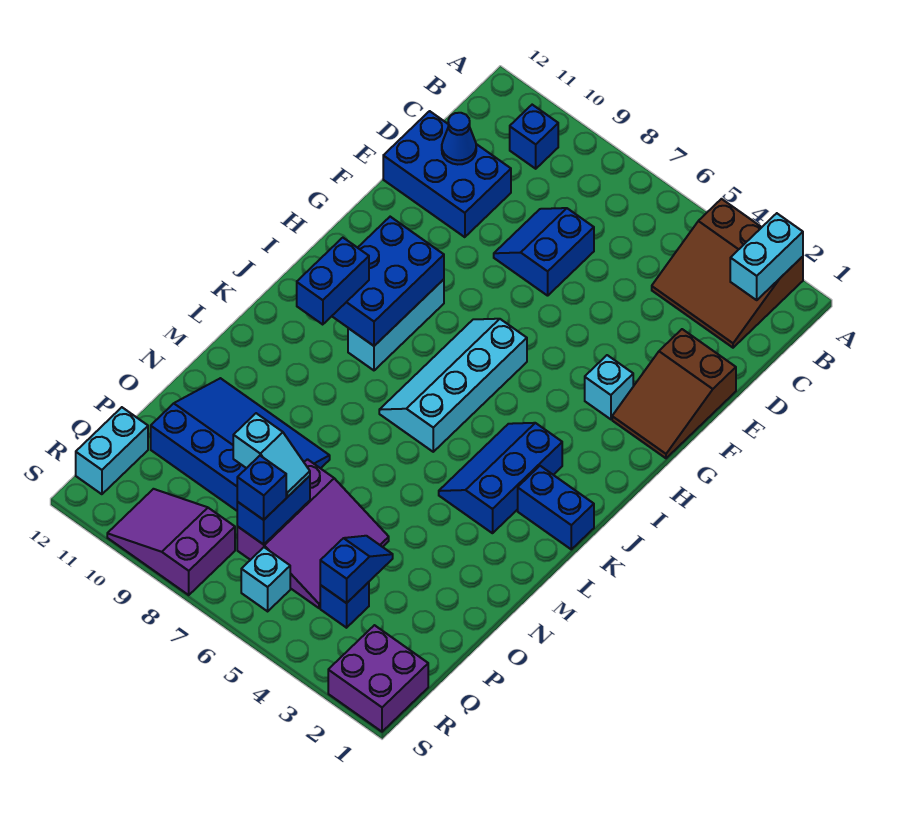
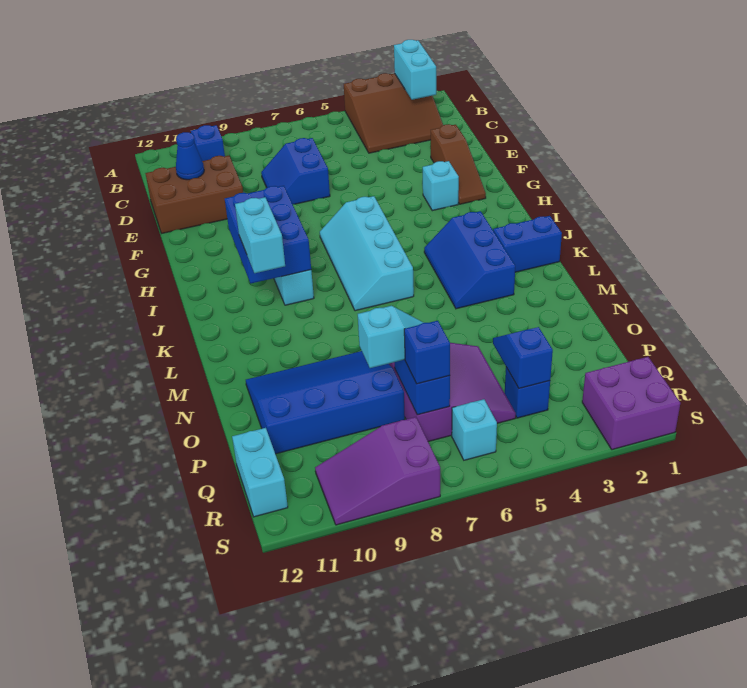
blue 2x3 brick [383,111,511,237] -> brown 2x3 brick [145,156,243,233]
brown 2x3 slope [612,329,736,458] -> brown 1x3 slope [431,124,486,204]
blue 1x2 brick [297,238,369,325] -> cyan 1x2 brick [235,197,285,273]

